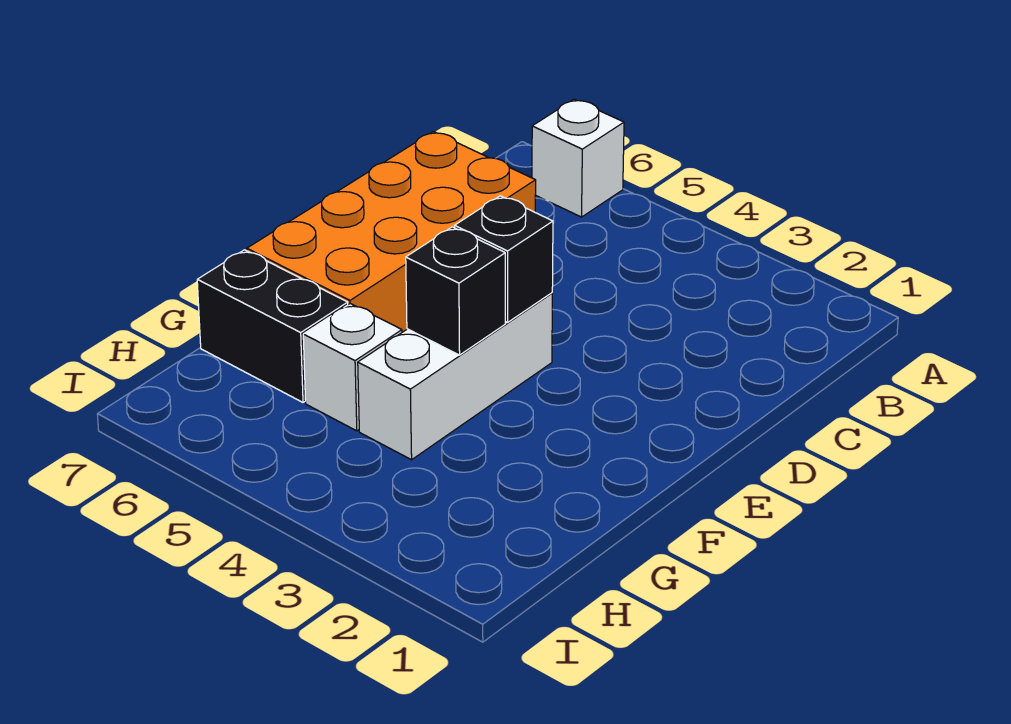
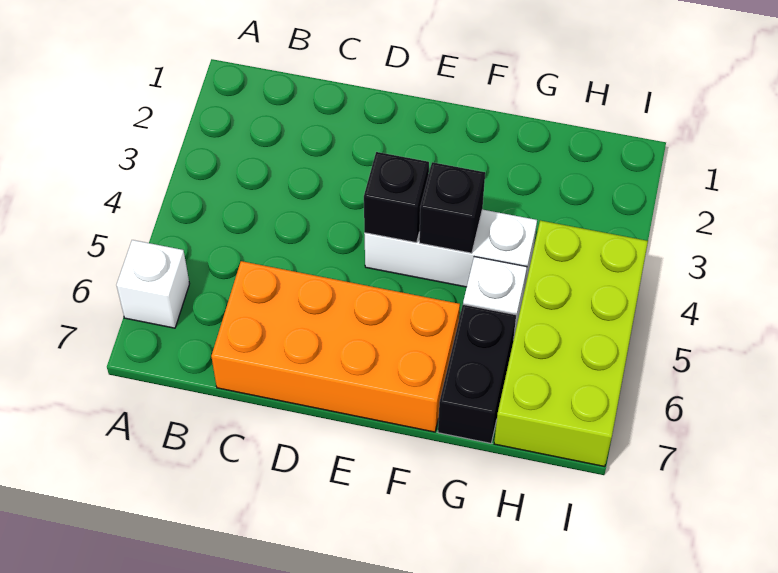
none -> lime 2x4 brick [494,220,648,467]

